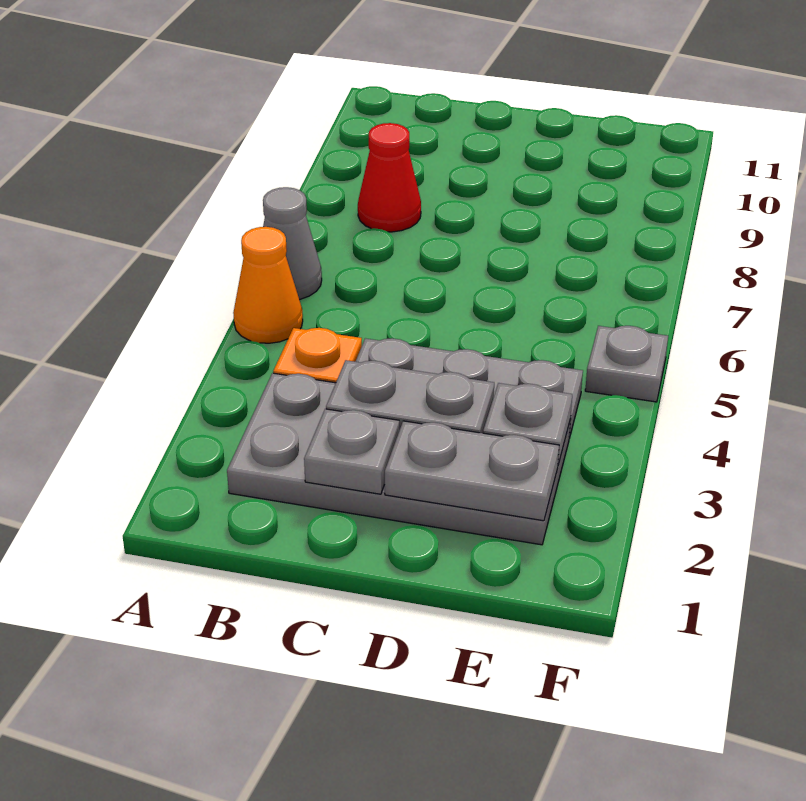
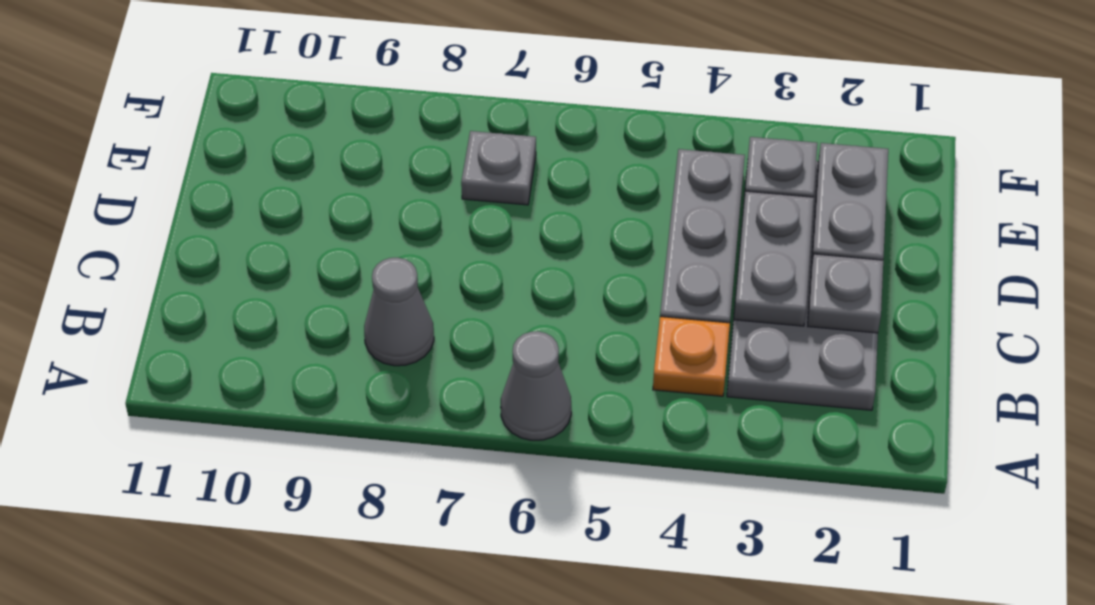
orange 1x1 cone [233,227,303,343] -> none
red 1x1 cone [358,123,421,232] -> grey 1x1 cone [364,258,434,366]
grey 1x1 plate [585,326,668,402] -> grey 1x1 plate moved to [461,131,536,205]

